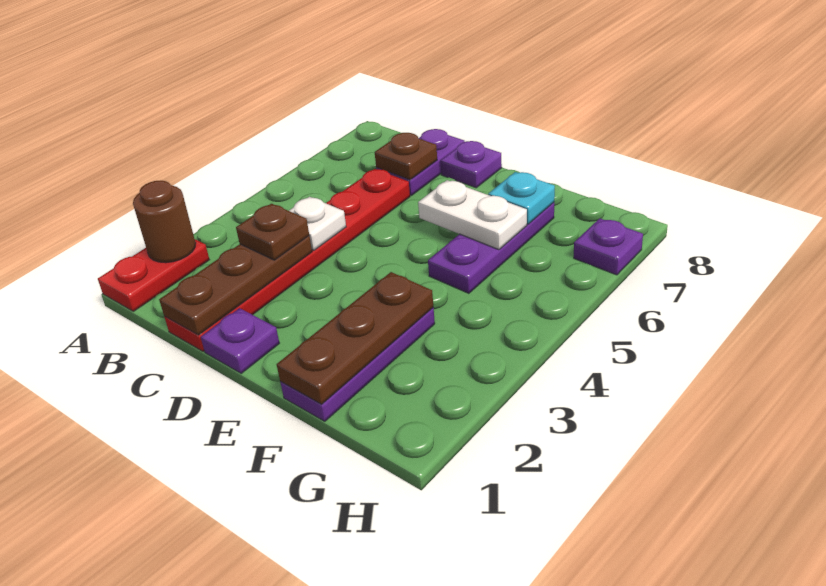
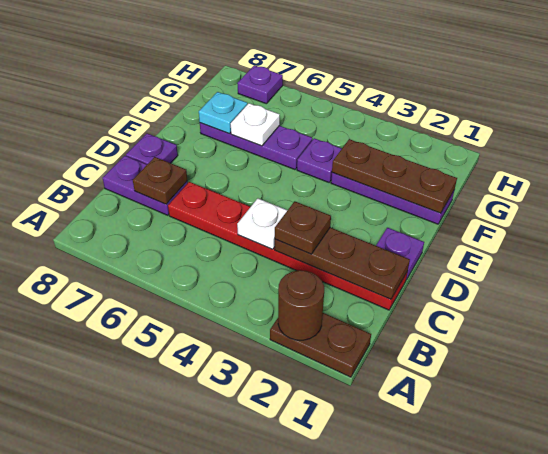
red 1x2 plate [98,240,209,311] -> brown 1x2 plate [270,313,371,377]
white 1x2 plate [418,180,527,250] -> white 1x1 plate [231,103,280,146]
none -> purple 1x1 plate [297,138,342,182]

